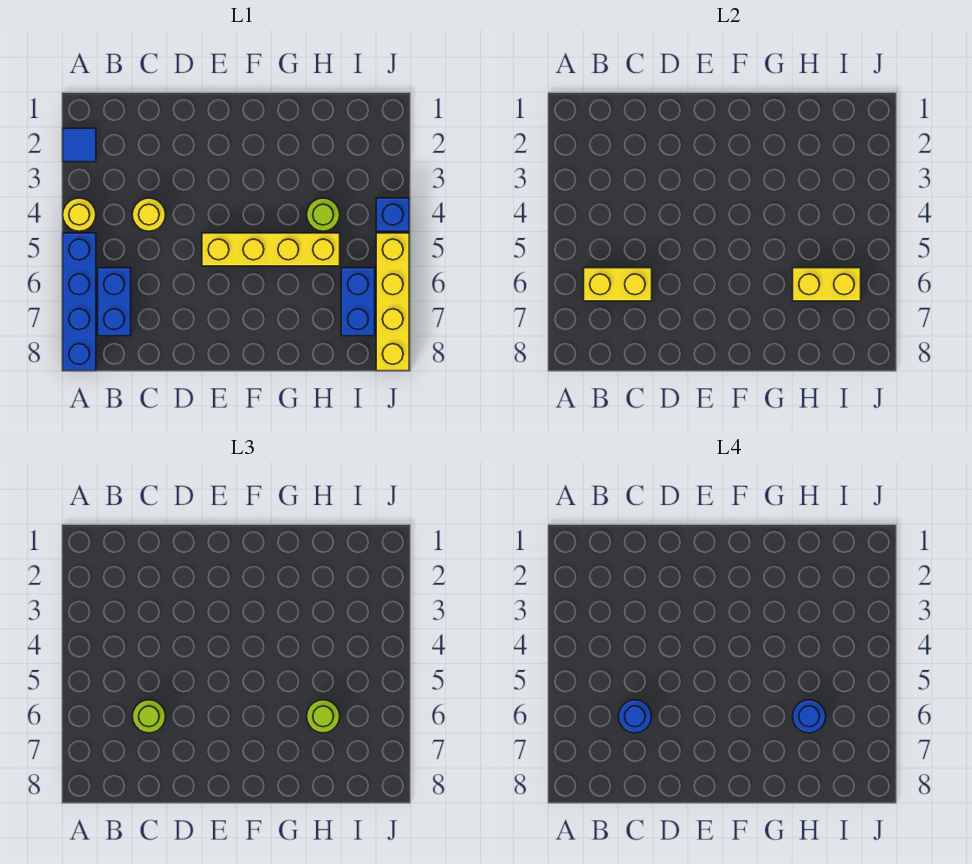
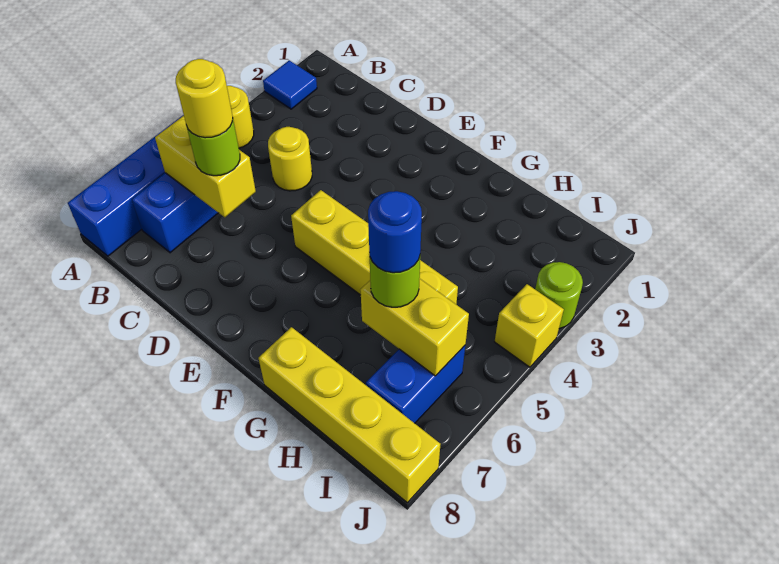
blue 1x1 round brick [618,700,652,733] -> yellow 1x1 round brick [176,59,233,138]
lime 1x1 round brick [307,198,340,231] -> lime 1x1 round brick moved to [535,262,583,329]
blue 1x1 brick [376,198,409,231] -> yellow 1x1 brick [495,284,564,367]
yellow 1x4 brick [376,233,409,371] -> yellow 1x4 brick turned to [259,327,440,502]

